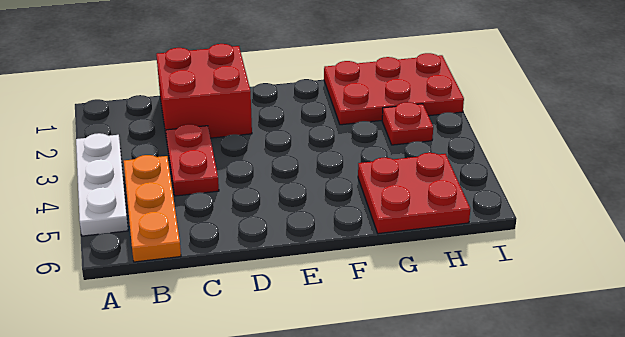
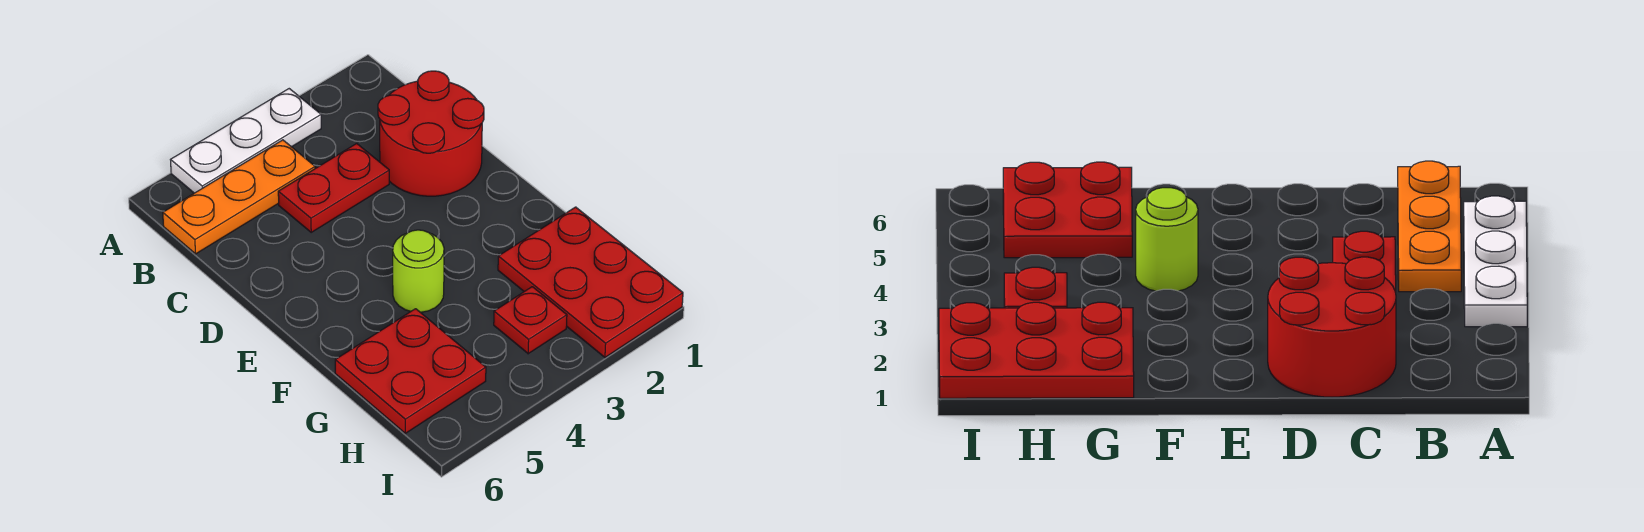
red 2x2 brick [156,44,252,140] -> red 2x2 round brick [378,71,484,196]
none -> lime 1x1 round brick [393,230,444,312]

